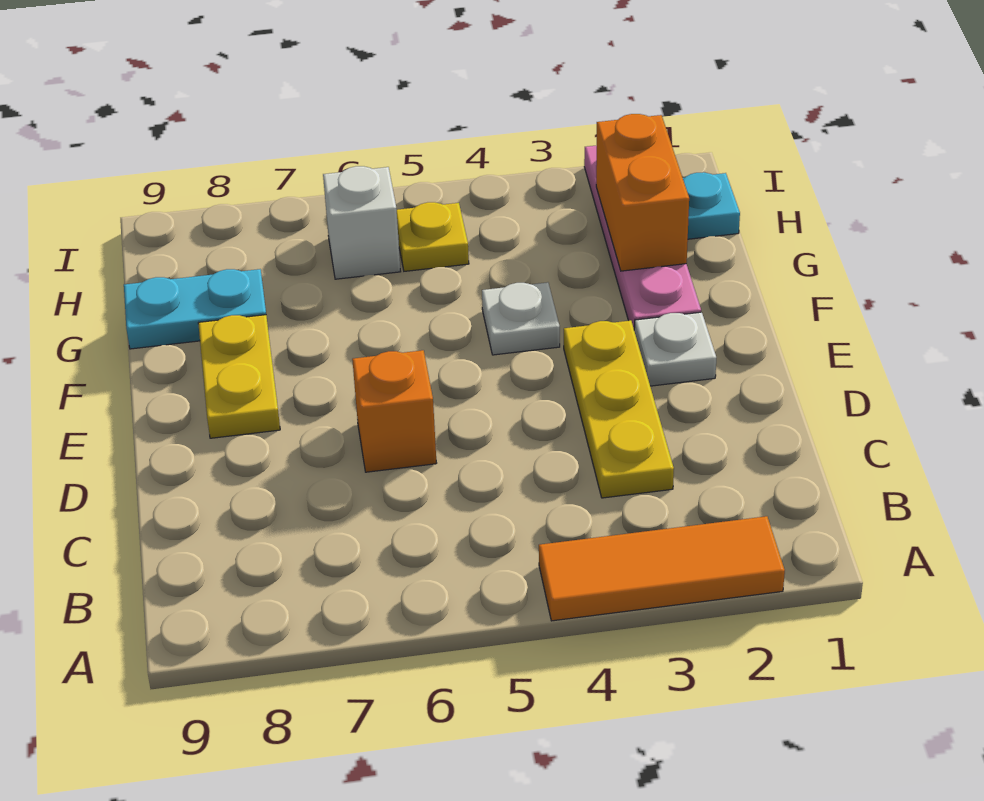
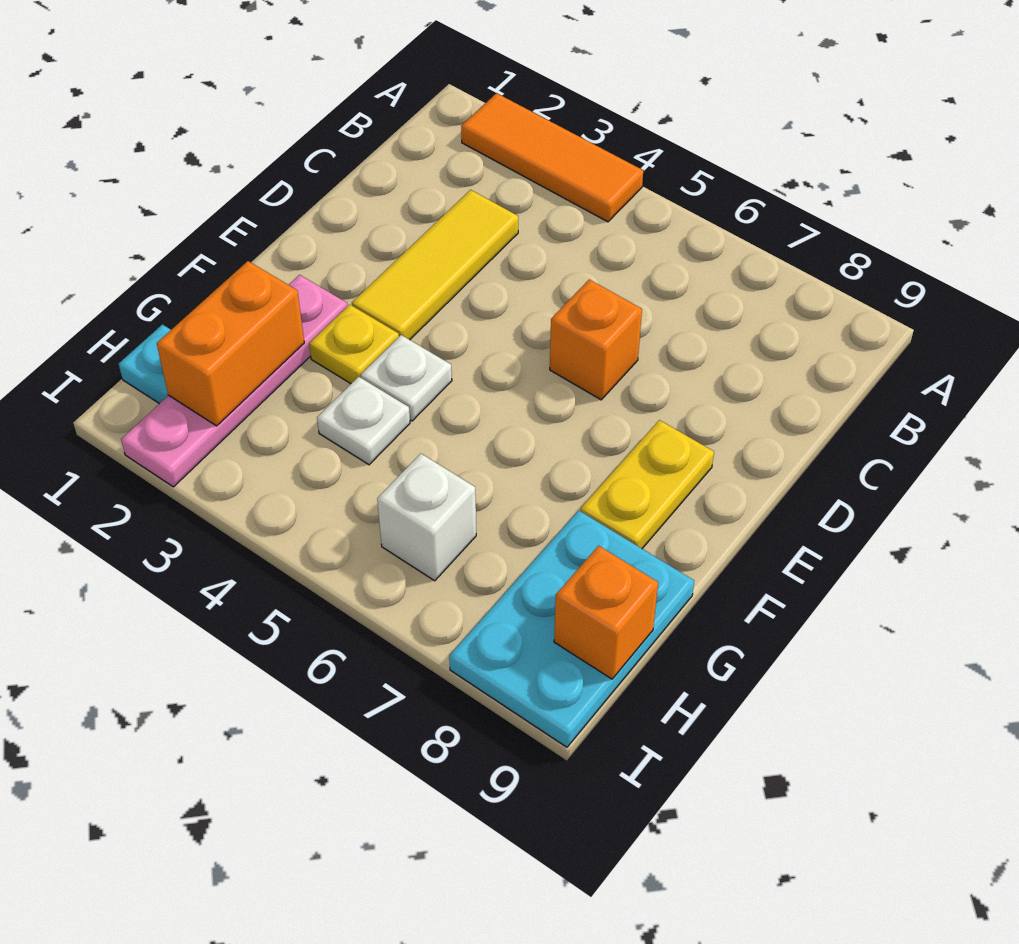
yellow 1x3 plate [564,320,674,498] -> yellow 1x3 tile [352,190,519,340]
white 1x1 plate [634,312,716,386] -> white 1x1 plate moved to [317,377,410,465]
cyan 1x2 plate [124,269,266,349] -> cyan 2x3 plate [449,511,694,747]
yellow 1x1 plate [397,202,469,271] -> yellow 1x1 plate moved to [309,305,399,384]
none -> orange 1x1 brick [554,546,658,679]

